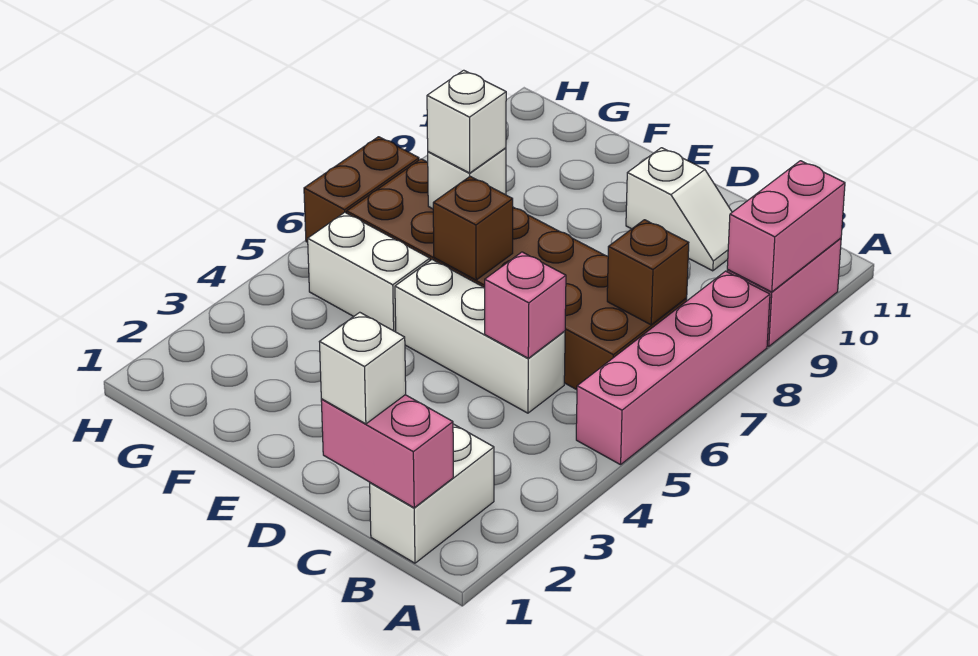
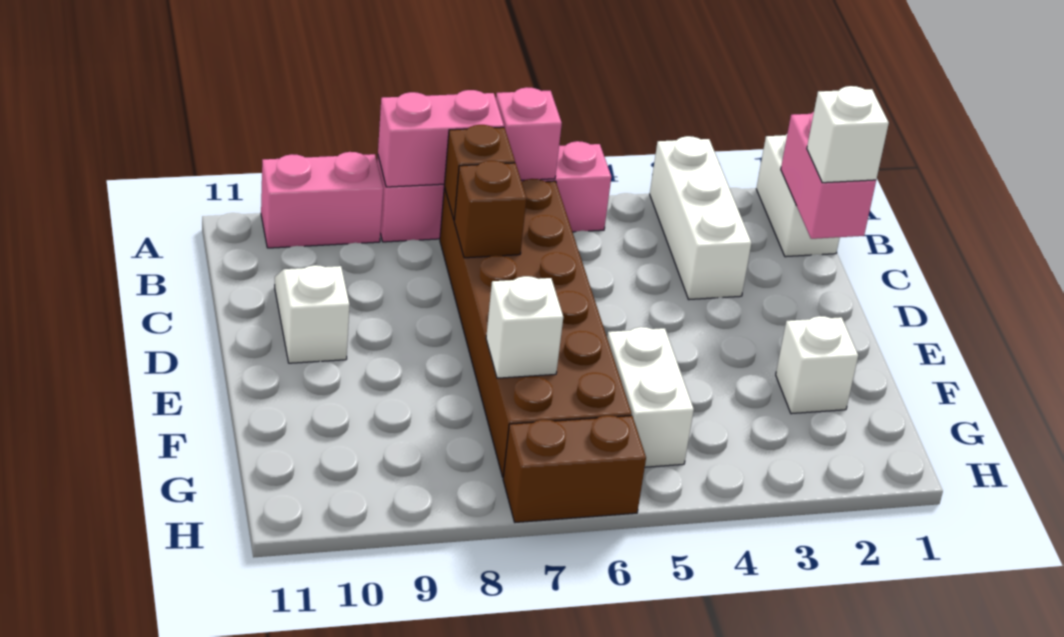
pink 1x2 brick [727,161,845,292] -> pink 1x2 brick moved to [378,90,504,187]
white 1x2 brick [370,424,494,563] -> white 1x2 brick turned to [756,134,840,257]
white 1x3 brick [395,260,565,413] -> white 1x3 brick moved to [650,136,751,299]
pink 1x1 brick [485,252,566,358] -> pink 1x1 brick moved to [496,87,562,180]
brown 1x1 brick [433,176,513,280] -> brown 1x1 brick moved to [454,161,527,258]
white 1x1 brick [427,70,506,173] -> white 1x1 brick moved to [776,316,858,414]

